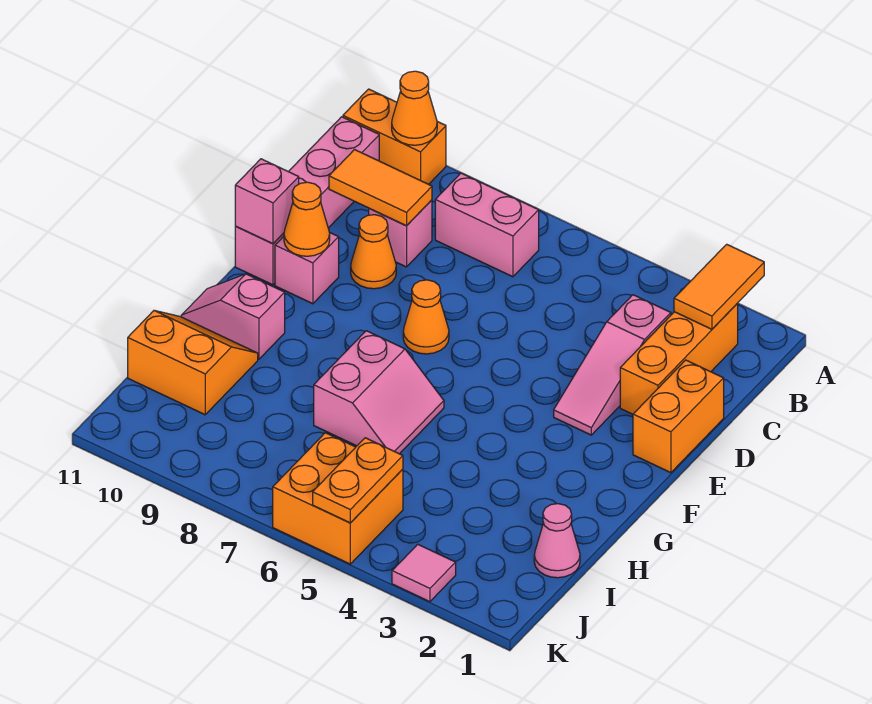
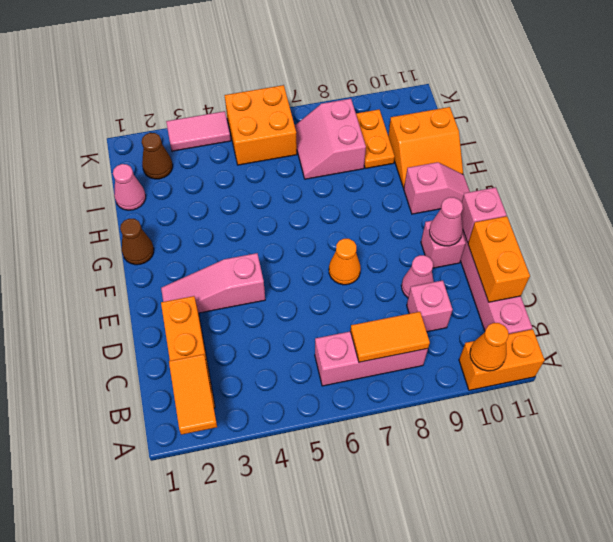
pink 1x2 brick [435,173,539,277] -> pink 1x3 brick [315,331,428,386]
pink 1x3 slope [554,295,671,435] -> pink 1x3 slope turned to [161,253,265,313]
orange 1x2 tile [329,150,432,226] -> orange 1x2 tile moved to [351,312,430,362]
orange 1x2 brick [633,360,724,473] -> orange 1x2 brick moved to [468,216,530,302]
orange 1x1 cone [351,215,396,289] -> pink 1x1 cone [401,255,434,298]
orange 1x1 cone [284,182,330,256] -> pink 1x1 cone [429,197,463,246]
none -> brown 1x1 cone [120,219,154,265]
pink 2x2 slope [314,331,444,454] -> pink 2x2 slope moved to [295,99,366,179]
none -> brown 1x1 cone [142,133,173,179]
orange 1x2 plate [313,438,403,523] -> orange 1x2 plate moved to [356,110,395,168]
pink 1x1 tile [392,544,456,602] -> pink 1x2 tile [166,111,231,151]

